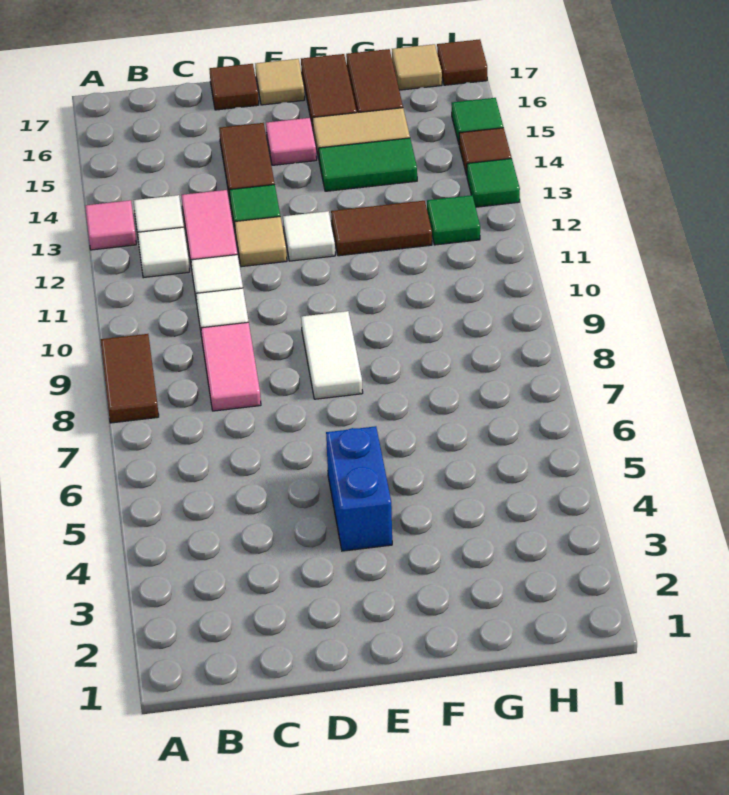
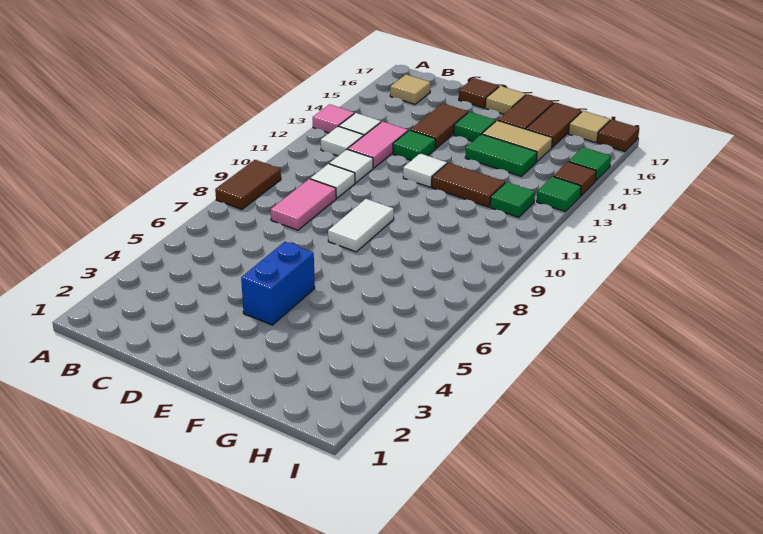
tan 1x1 tile [235,217,287,267] -> tan 1x1 tile moved to [390,75,431,104]
pink 1x1 tile [266,118,317,165] -> green 1x1 tile [454,112,496,141]

